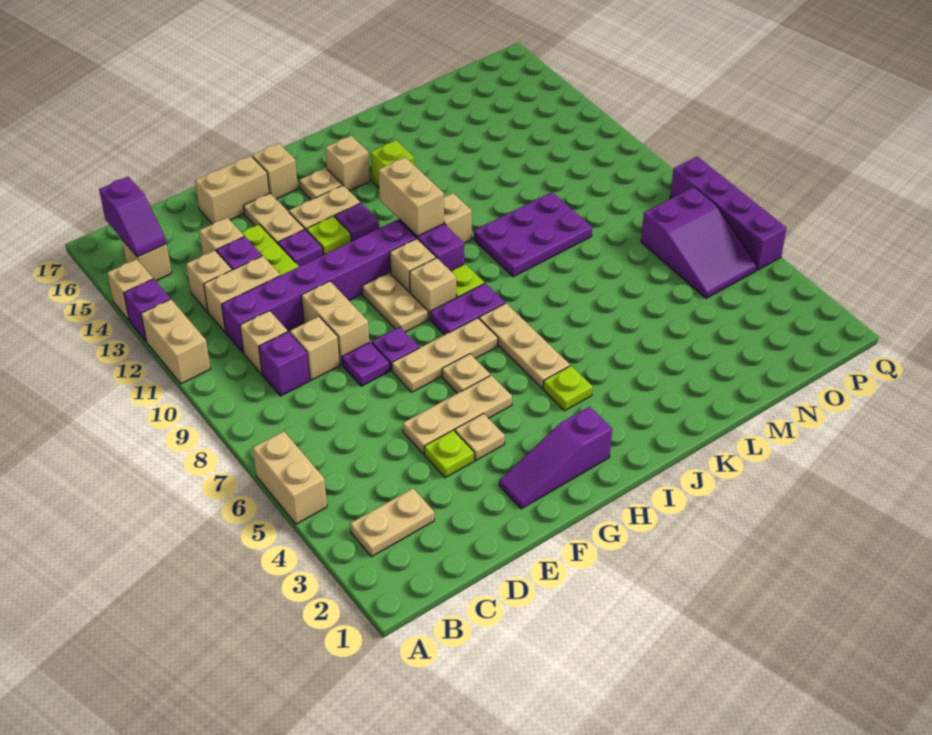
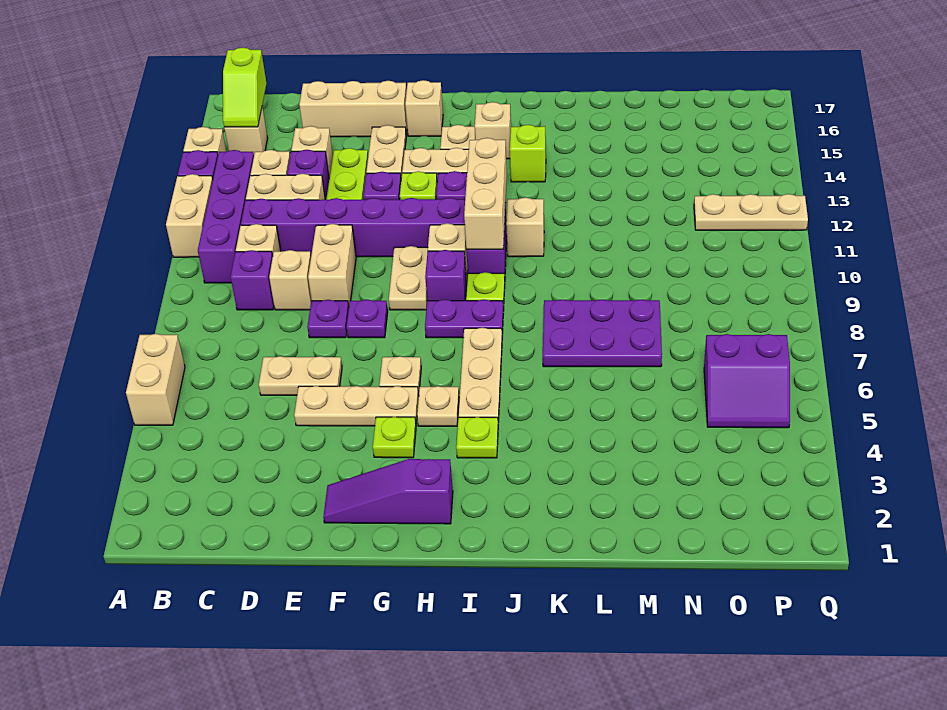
tan 1x2 plate [350,488,434,557] -> tan 1x2 plate moved to [259,356,342,395]
purple 1x2 slope [99,177,166,257] -> lime 1x2 slope [223,47,267,127]
lime 1x1 plate [424,430,474,478] -> lime 1x1 plate moved to [373,417,416,458]
tan 1x2 brick [195,156,269,224] -> tan 1x3 brick [299,81,407,137]
tan 1x1 plate [455,414,505,460] -> tan 1x1 plate moved to [417,386,459,426]
tan 1x3 plate [392,318,498,392] -> tan 1x3 plate moved to [694,194,808,230]
tan 1x1 brick [410,258,456,320] -> purple 1x1 brick [425,250,467,301]
tan 1x2 brick [378,157,444,236] -> tan 1x3 brick [464,138,507,249]
purple 2x3 plate [474,192,592,277] -> purple 2x3 plate moved to [543,299,662,367]
purple 2x3 slope [641,187,757,298] -> purple 2x2 slope [704,334,790,428]
purple 1x4 brick [670,157,787,270] -> purple 1x4 brick moved to [198,150,254,283]

